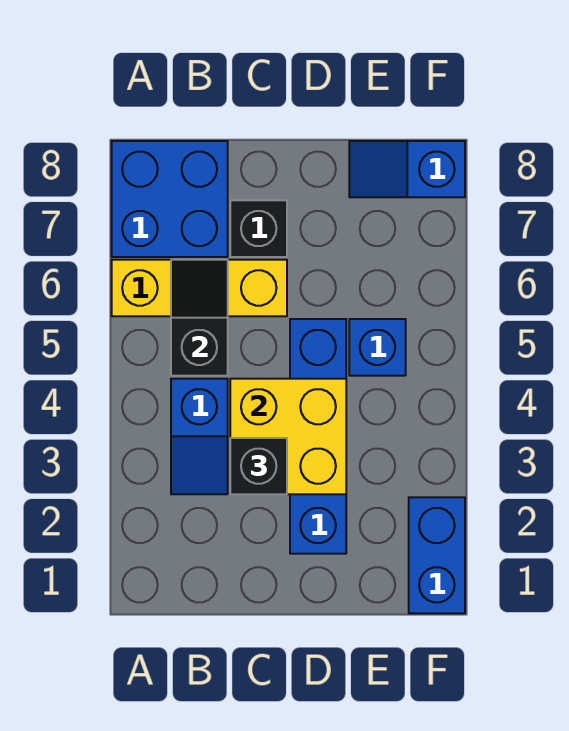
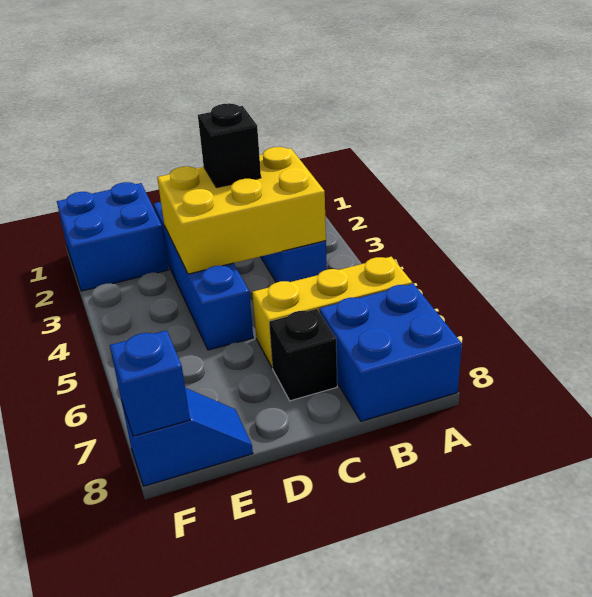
black 1x2 slope [171,260,228,376] -> none
yellow 2x2 brick [230,379,346,494] -> yellow 2x3 brick [157,147,326,274]
blue 1x1 brick [349,319,406,376] -> blue 1x1 brick moved to [110,330,190,436]
blue 1x2 brick [409,497,465,613] -> blue 2x2 brick [57,182,168,291]

